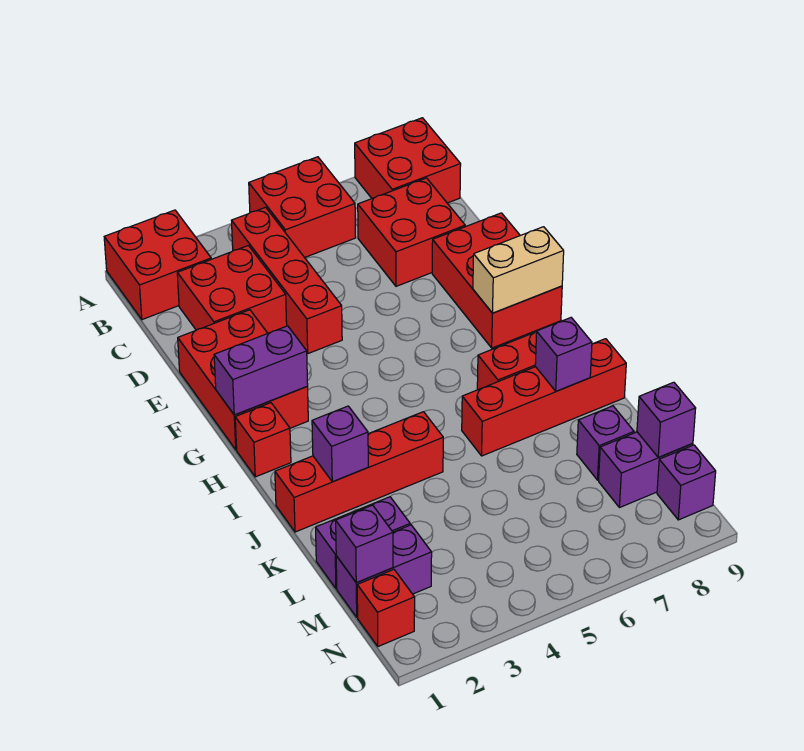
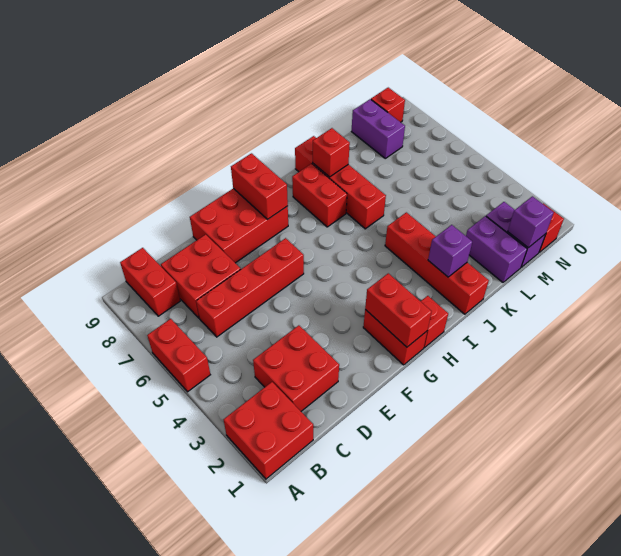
red 2x2 brick [249,157,356,257] -> red 1x2 brick [147,319,210,392]
red 2x2 brick [355,118,461,203] -> red 1x2 brick [120,248,180,316]
red 1x4 brick [231,207,342,354] -> red 1x4 brick moved to [196,238,304,337]
red 2x3 brick [178,310,308,450] -> red 1x2 brick [363,310,427,365]
purple 1x2 brick [214,326,308,415] -> red 1x2 brick [365,273,432,347]
tan 1x2 brick [473,227,564,313] -> red 1x2 brick [231,153,288,220]
purple 1x1 brick [535,318,592,391] -> red 1x1 brick [313,128,350,177]
purple 1x1 brick [577,406,634,480] -> none
purple 1x1 brick [637,382,696,457] -> none
purple 1x1 brick [657,445,716,520] -> red 1x1 brick [371,88,405,122]

